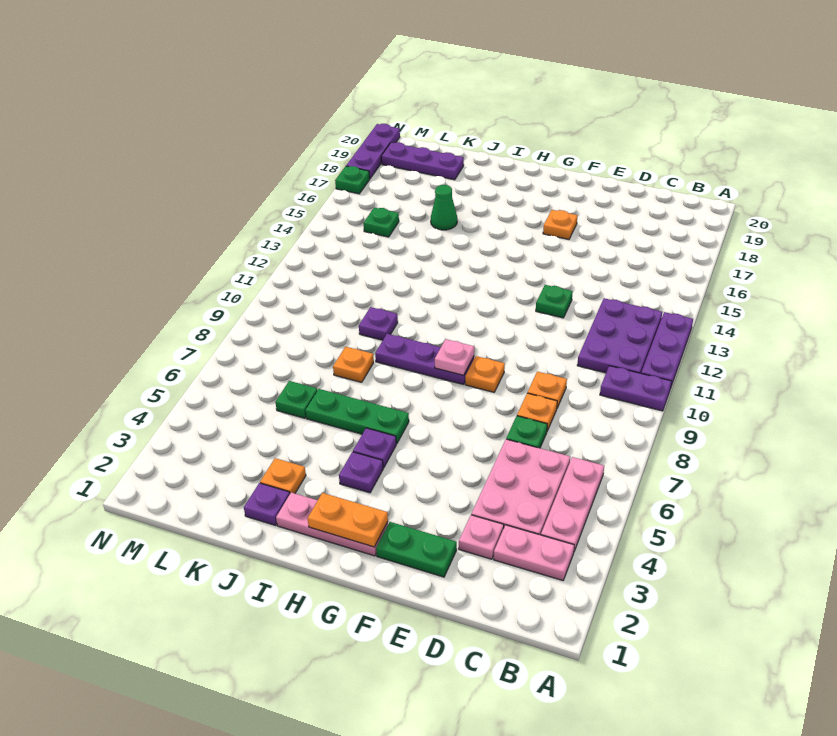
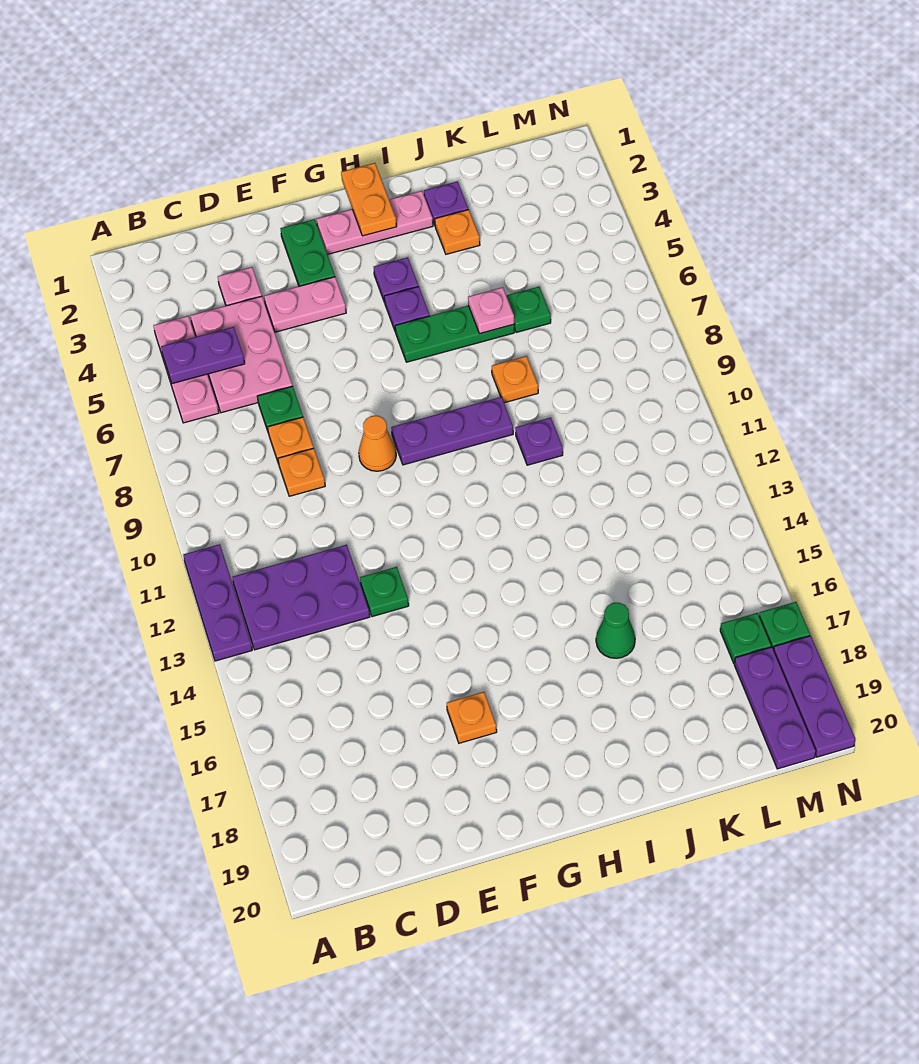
purple 1x2 plate [600,366,672,411] -> purple 1x2 plate moved to [161,327,245,384]
pink 1x2 plate [494,525,574,581] -> pink 1x2 plate moved to [264,277,346,332]
purple 2x3 plate [577,298,662,373] -> purple 2x3 plate turned to [232,545,370,650]
green 1x2 plate [376,522,457,577] -> green 1x2 plate turned to [280,219,335,286]
orange 1x1 plate [465,356,505,392] -> orange 1x1 cone [359,416,396,471]
orange 1x2 plate [308,493,388,547] -> orange 1x2 plate turned to [341,163,397,236]
pink 1x1 plate [435,339,474,375] -> pink 1x1 plate moved to [468,287,514,334]
purple 1x3 plate [381,142,464,180] -> purple 1x3 plate turned to [734,647,816,769]
green 1x1 plate [363,208,399,237] -> green 1x1 plate moved to [720,613,771,663]

